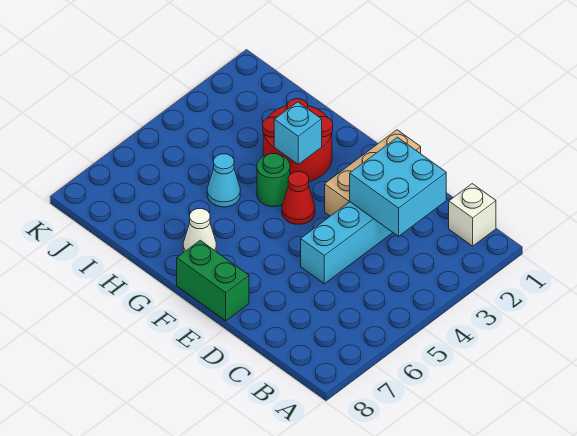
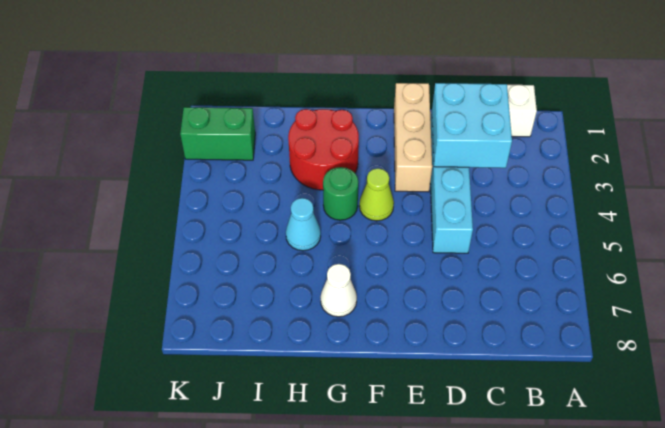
green 1x2 brick [177,240,249,321] -> green 1x2 brick moved to [180,107,255,160]
red 1x1 cone [282,171,315,224] -> lime 1x1 cone [359,168,394,221]
cyan 1x1 brick [274,102,322,164] -> none

